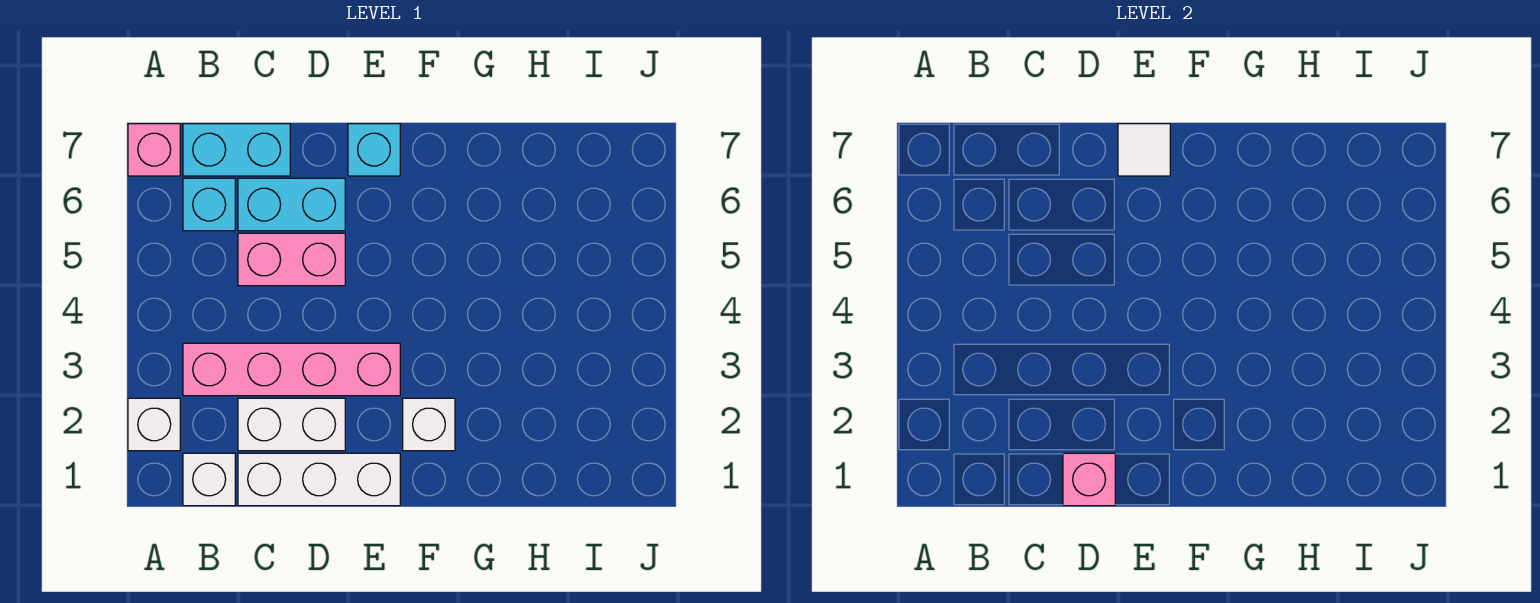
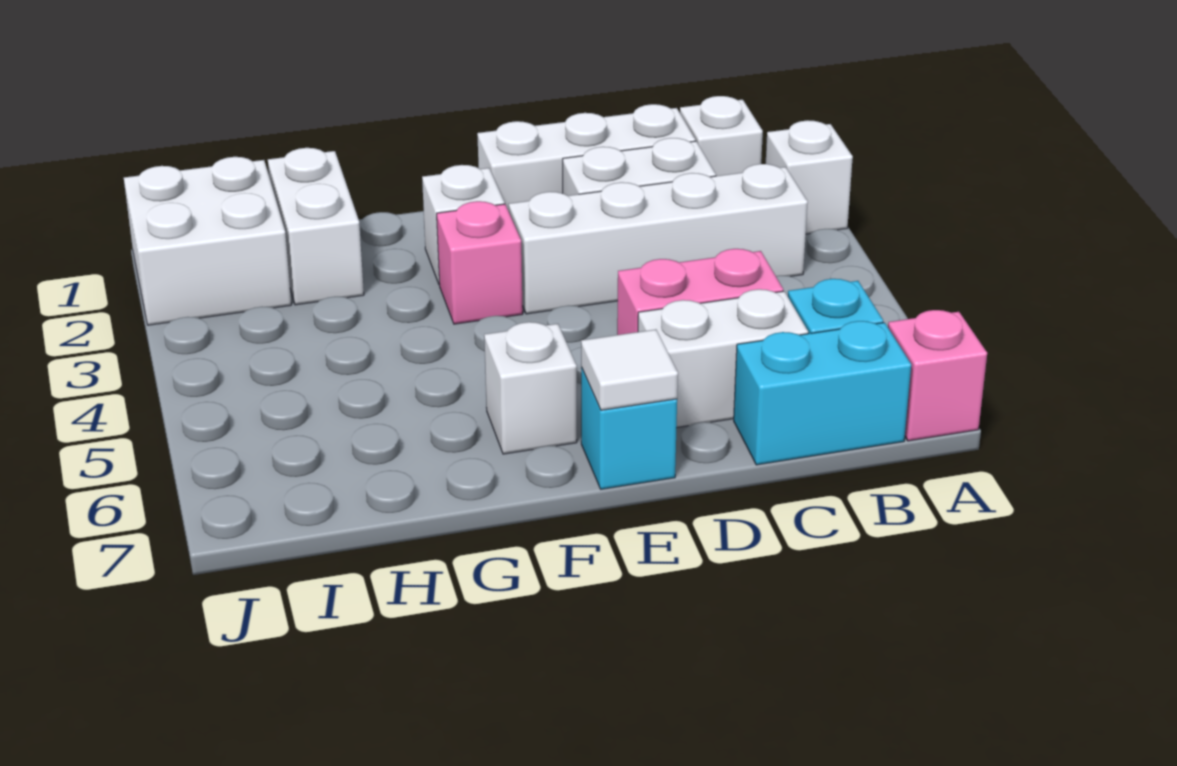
pink 1x4 brick [183,343,400,396] -> white 1x4 brick [509,164,808,314]
cyan 1x2 brick [238,178,345,231] -> white 1x2 brick [638,289,808,427]
pink 1x1 brick [1063,453,1115,506] -> pink 1x1 brick moved to [437,201,523,324]
none -> white 1x1 brick [484,322,577,454]
none -> white 1x2 brick [268,148,364,305]
none -> white 2x2 brick [124,157,291,325]

